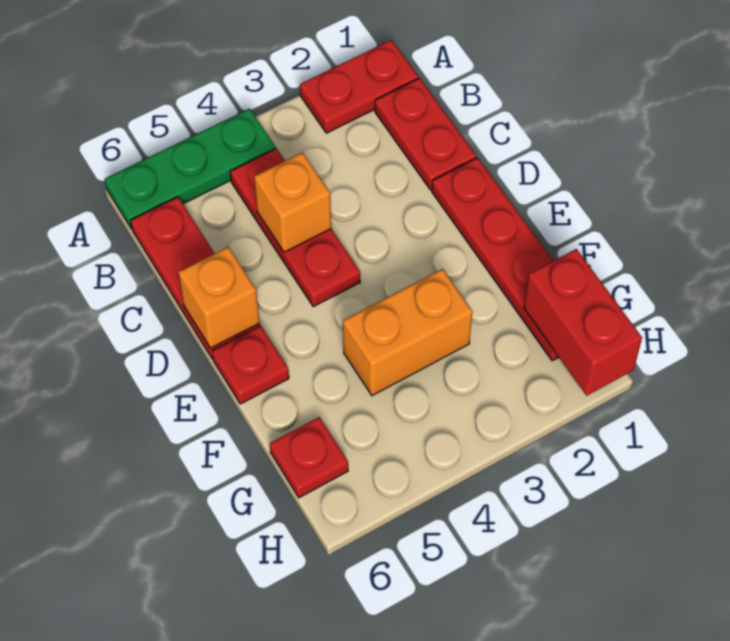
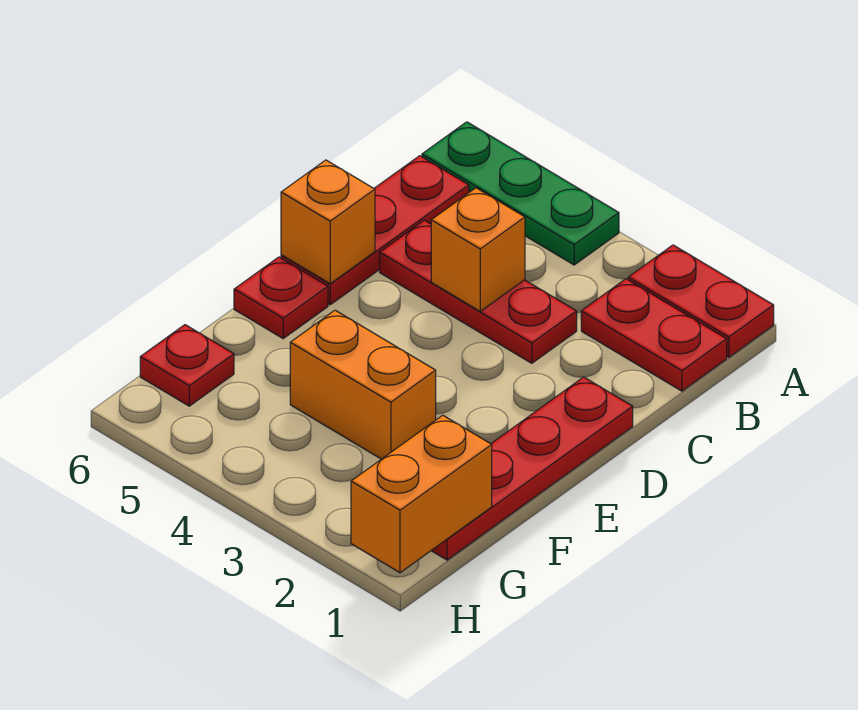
red 1x2 plate [375,78,476,190] -> red 1x2 plate turned to [581,279,727,391]
red 1x3 plate [230,148,360,307] -> red 1x3 plate turned to [380,220,577,363]
red 1x2 brick [524,249,642,396] -> orange 1x2 brick [351,415,492,573]

